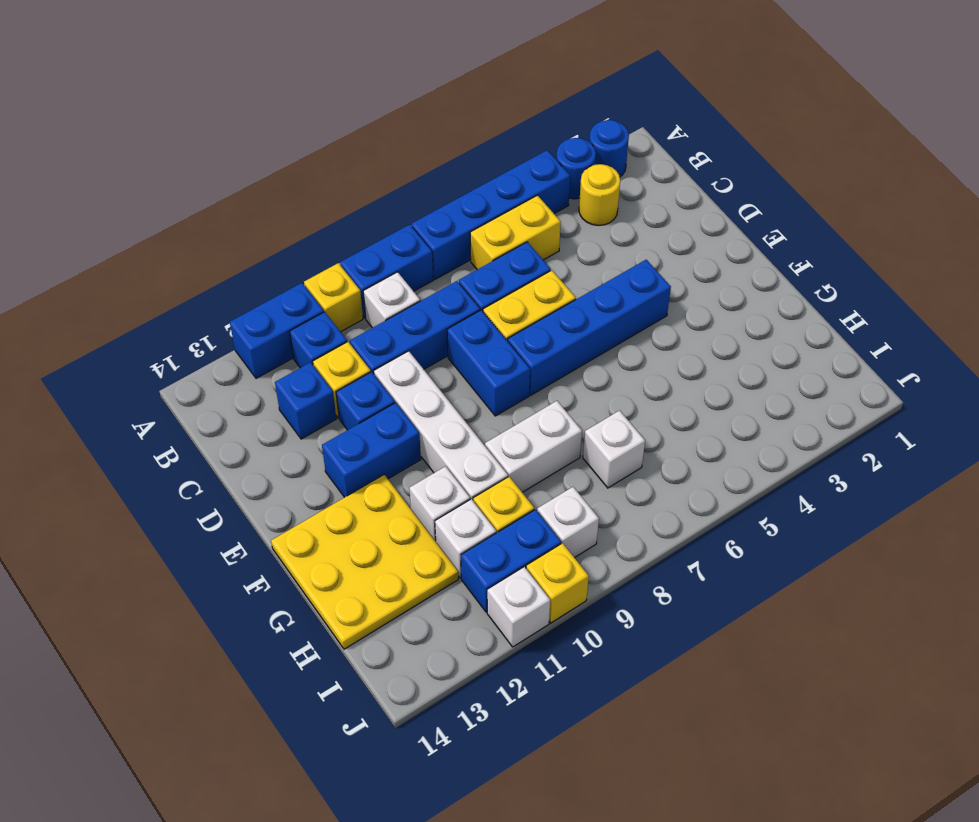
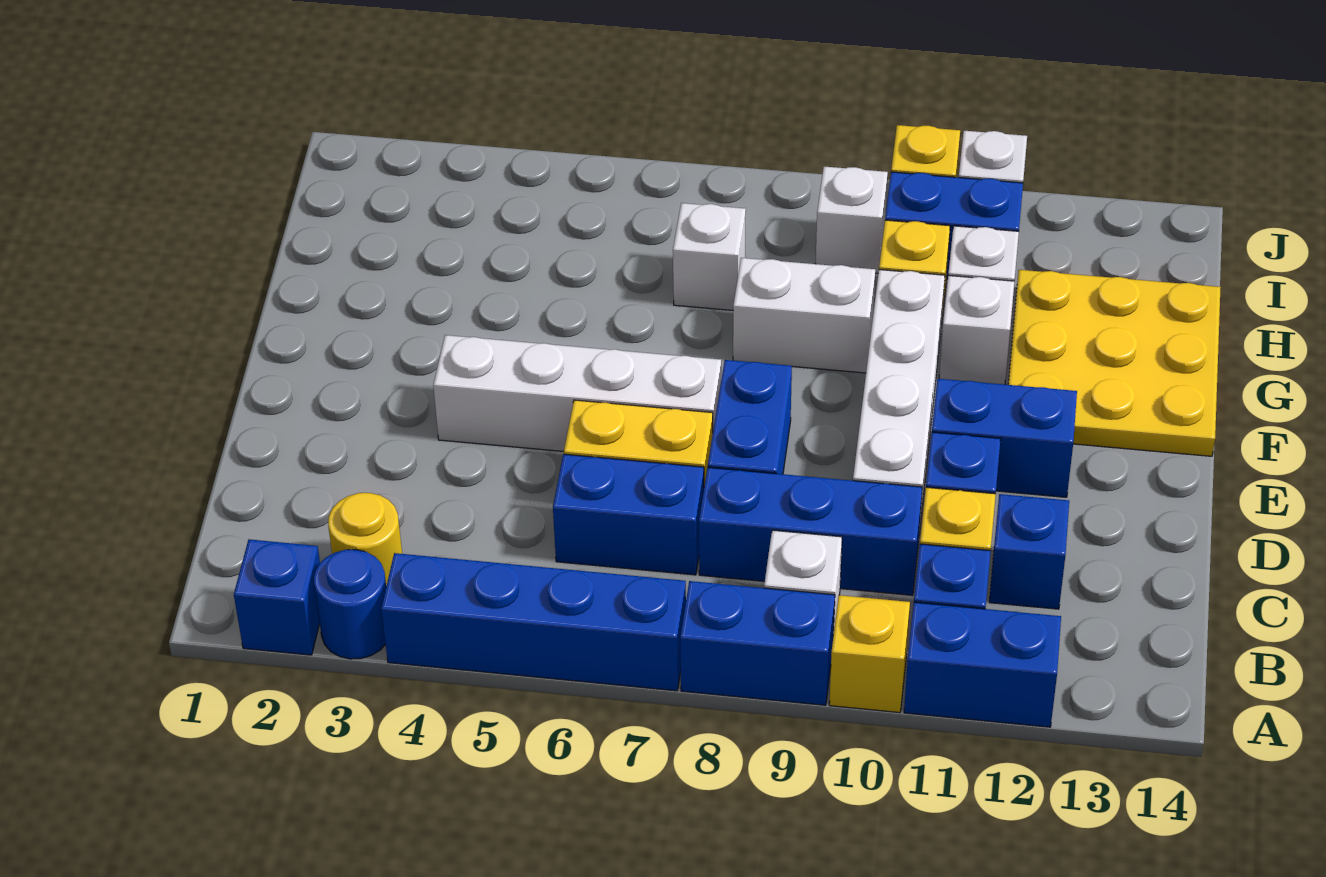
blue 1x1 round brick [590,120,629,177] -> blue 1x1 brick [234,539,320,655]
yellow 1x2 brick [470,195,561,269] -> none
blue 1x4 brick [508,260,671,395] -> white 1x4 brick [433,335,721,451]

